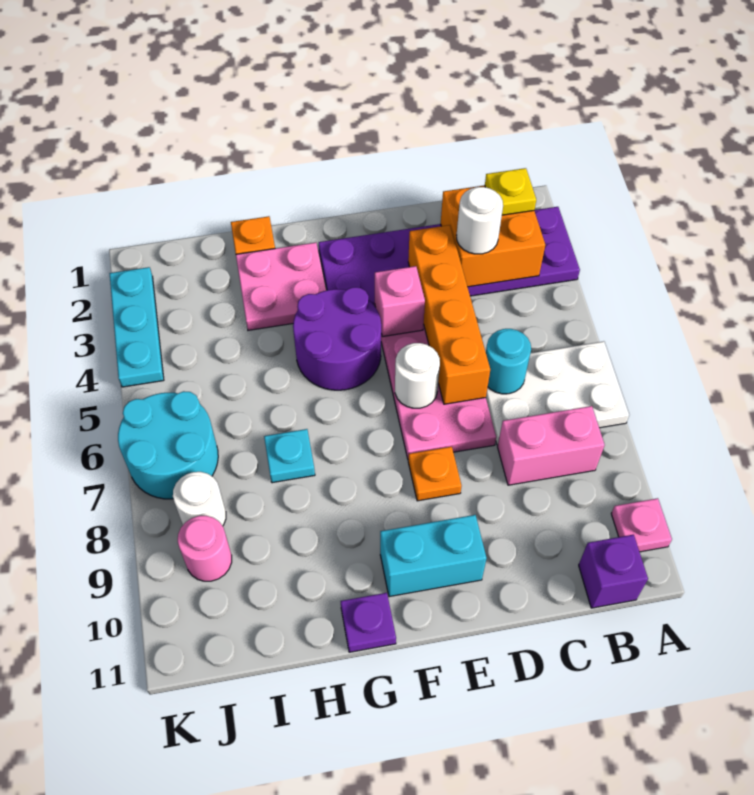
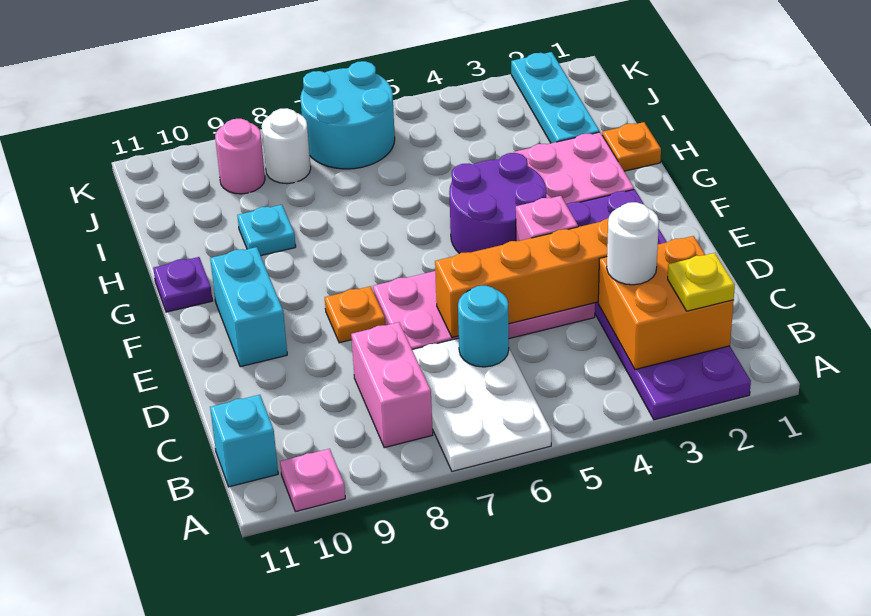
purple 1x1 brick [579,535,648,608] -> cyan 1x1 brick [210,395,278,487]
white 1x1 round brick [395,343,440,408] -> none
cyan 1x1 plate [264,429,315,483] -> cyan 1x1 plate moved to [237,205,296,256]
cyan 1x3 plate [110,267,164,387] -> cyan 1x3 plate turned to [511,52,600,143]

